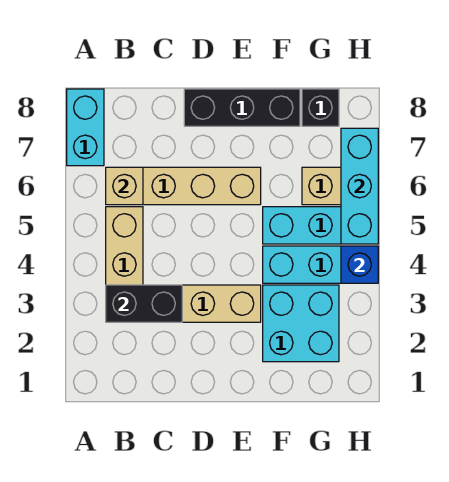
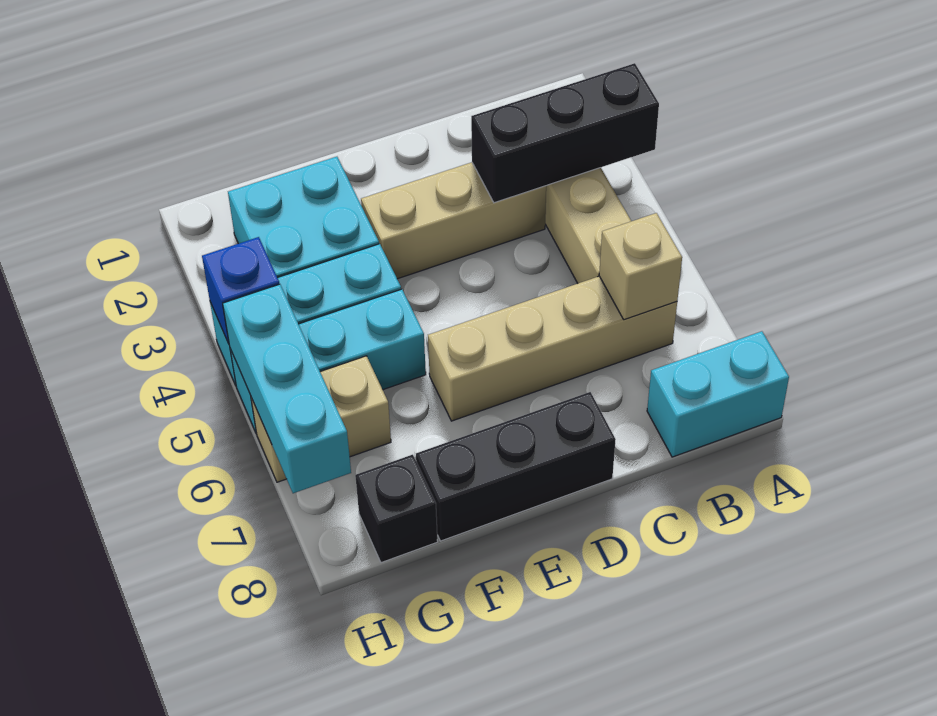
cyan 1x2 brick [67,89,104,166] -> cyan 1x2 brick turned to [647,331,789,457]
black 1x2 brick [106,285,182,322] -> black 1x3 brick [471,63,659,203]

